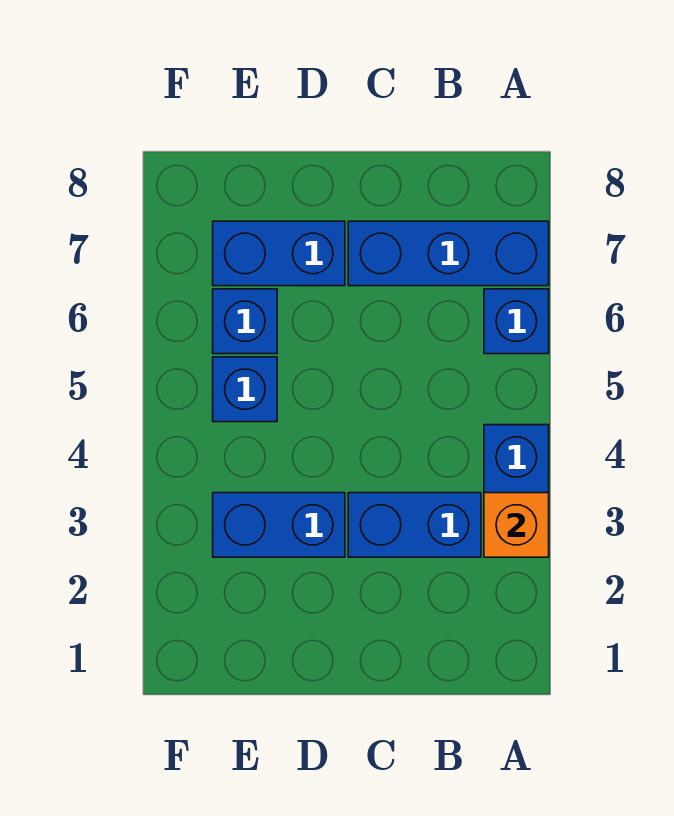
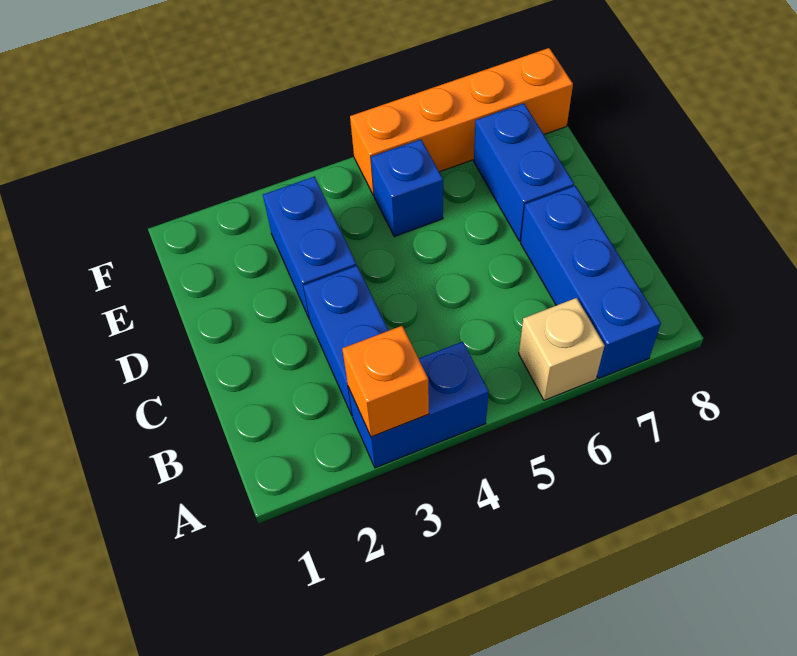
blue 1x1 brick [484,289,549,354] -> tan 1x1 brick [519,298,605,400]
blue 1x1 brick [213,289,277,354] -> none
none -> orange 1x4 brick [350,48,573,195]

